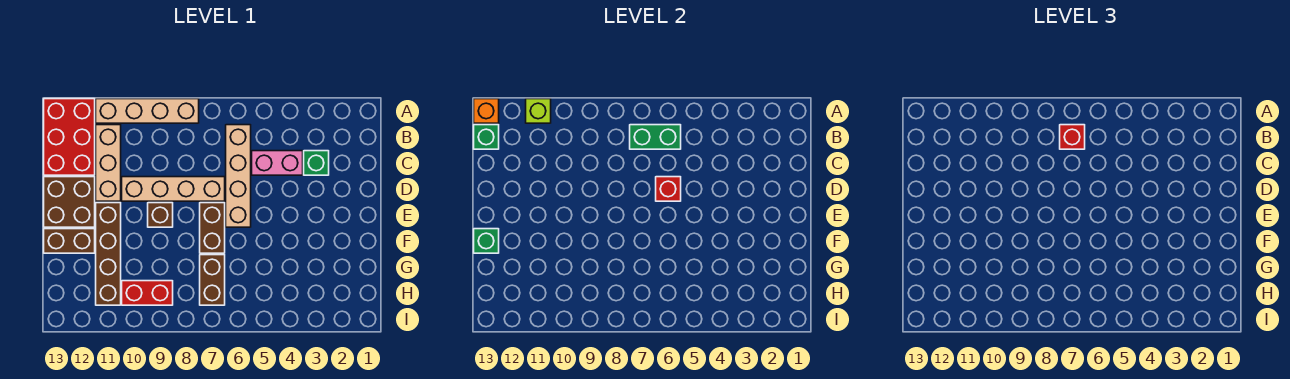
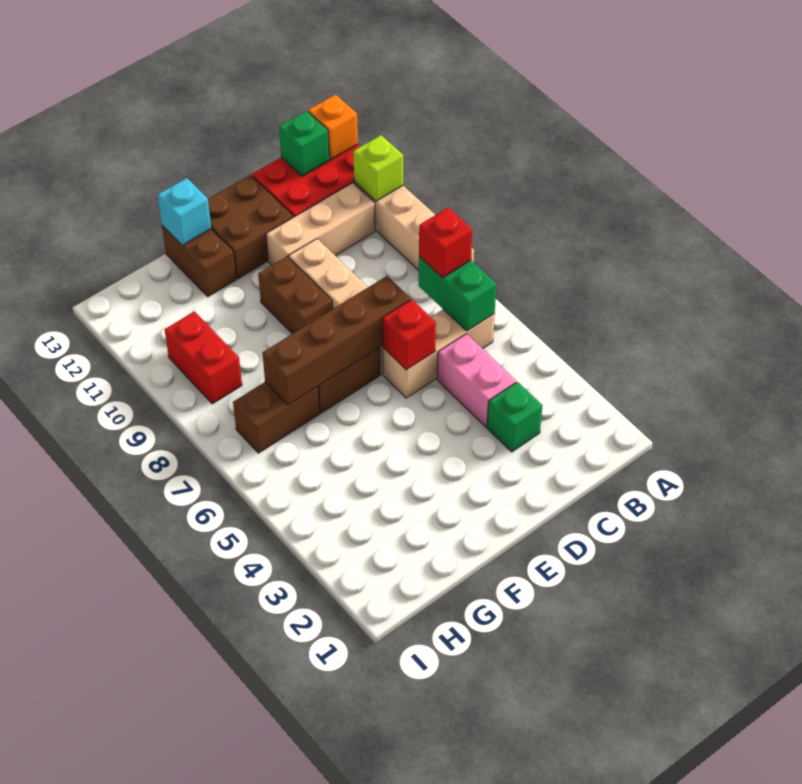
tan 1x4 brick [226,125,251,227] -> tan 1x3 brick [383,309,495,398]
brown 1x1 brick [148,203,173,227] -> brown 1x2 brick [258,257,333,334]
brown 1x4 brick [96,203,121,305] -> brown 1x4 brick moved to [262,276,411,405]
green 1x1 brick [474,229,499,253] -> cyan 1x1 brick [157,178,211,245]

